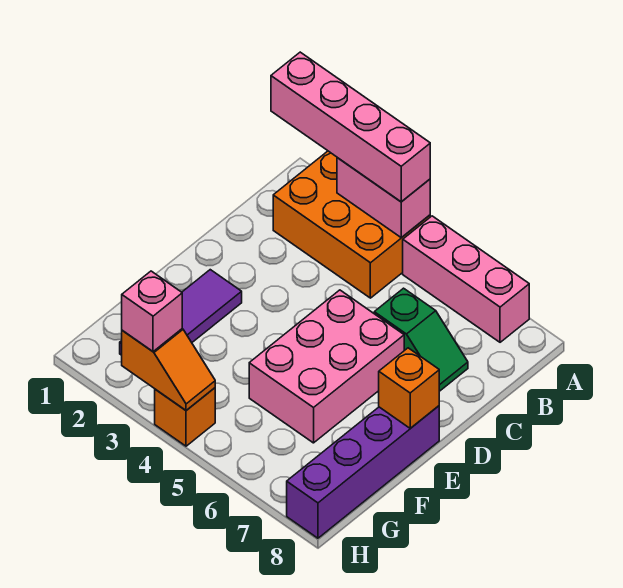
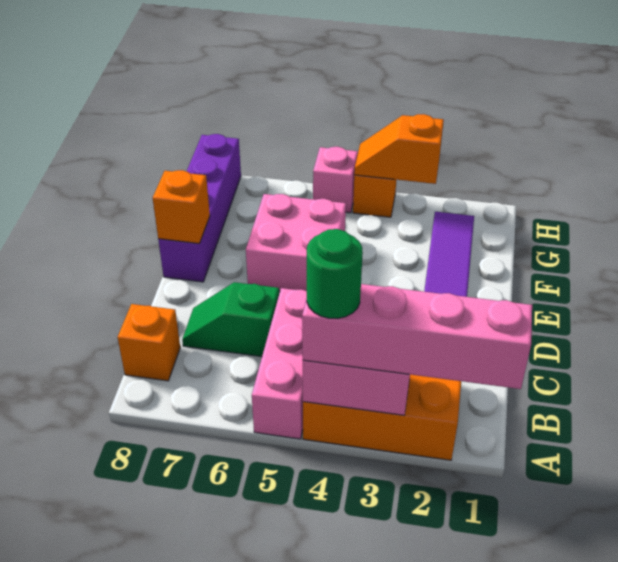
none -> green 1x1 round brick [307,229,363,318]
pink 1x3 brick [403,216,529,342] -> pink 1x3 brick turned to [252,288,307,439]
none -> orange 1x1 brick [118,304,180,381]
pink 2x3 brick [249,290,404,443] -> pink 2x2 brick [246,194,346,291]
pink 1x1 brick [122,271,182,352] -> pink 1x1 brick moved to [313,147,358,213]

